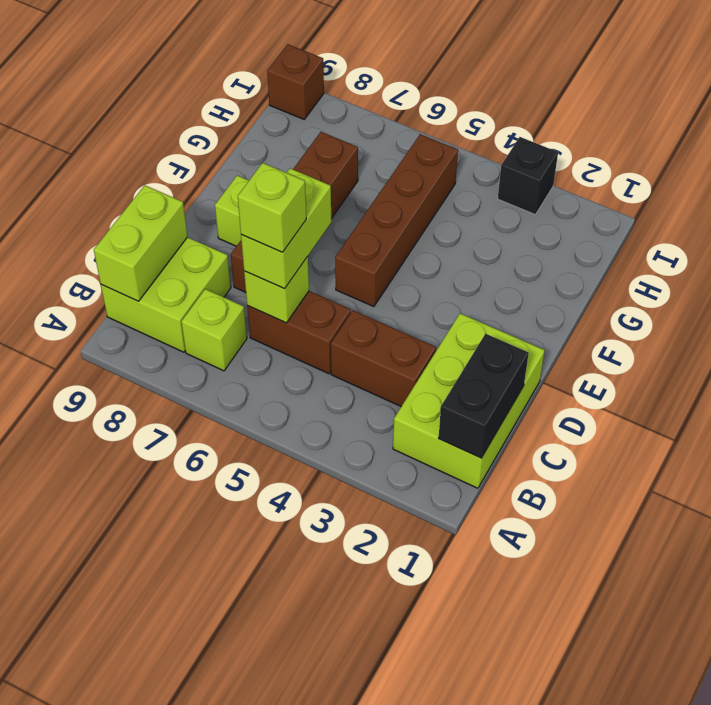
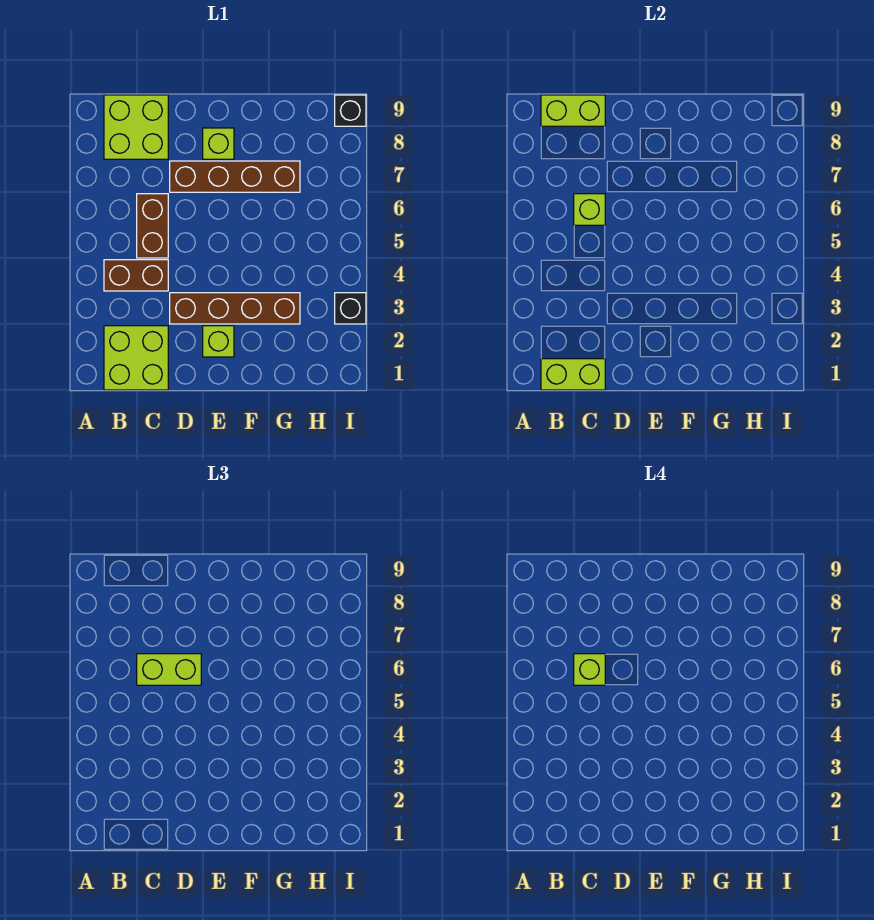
lime 2x3 brick [393,313,545,488] -> lime 2x2 brick [104,326,168,390]
black 1x2 brick [438,334,529,458] -> lime 1x2 brick [541,359,605,390]
lime 1x1 brick [181,289,247,371] -> lime 1x1 brick moved to [203,326,234,357]
brown 1x2 brick [331,310,436,406] -> brown 1x2 brick turned to [104,260,168,291]
brown 1x4 brick [335,134,458,307] -> brown 1x4 brick moved to [170,293,300,324]
brown 1x1 brick [267,44,324,119] -> black 1x1 brick [335,95,366,126]

